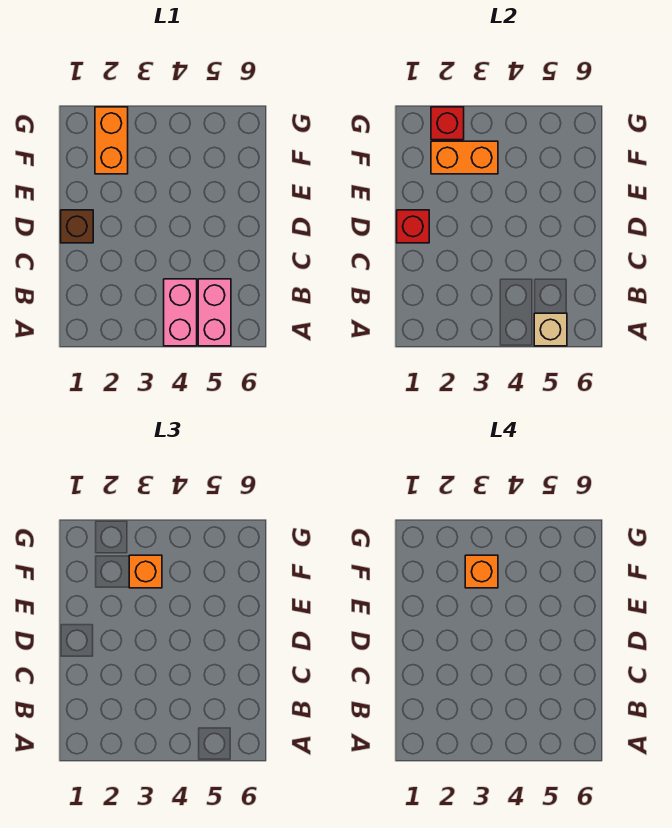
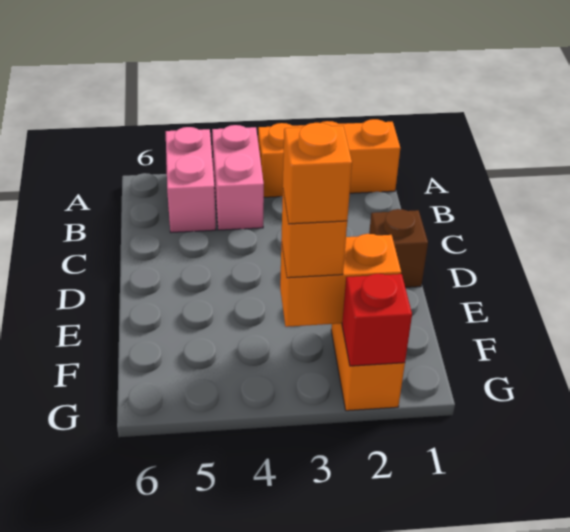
none -> orange 1x3 brick [258,119,400,197]
tan 1x1 brick [534,313,567,346] -> none
red 1x1 brick [397,210,429,243] -> none

